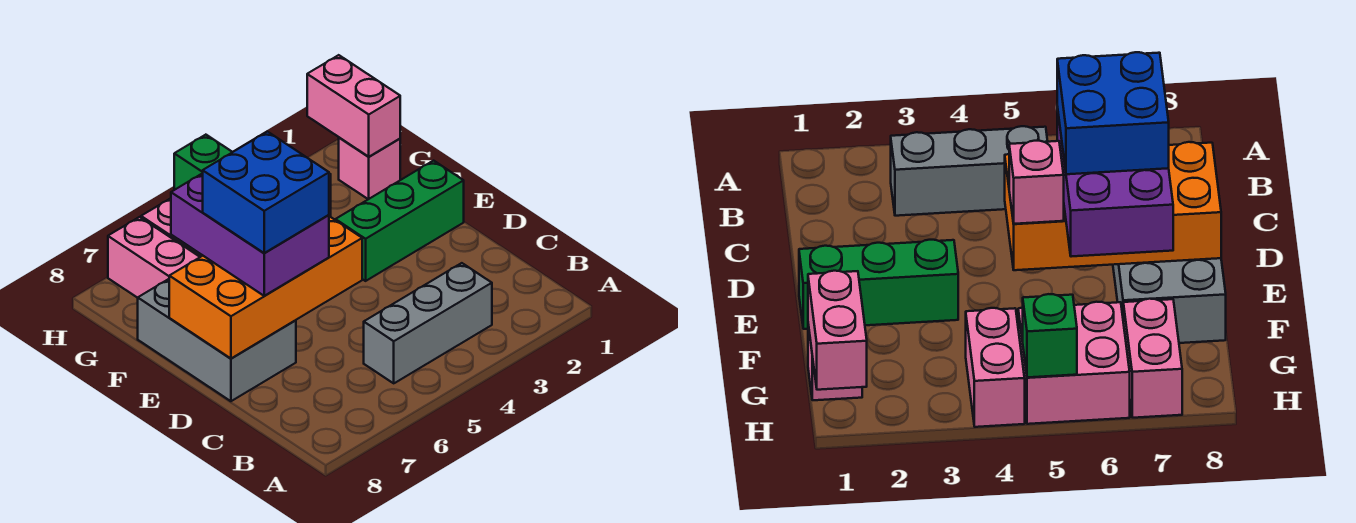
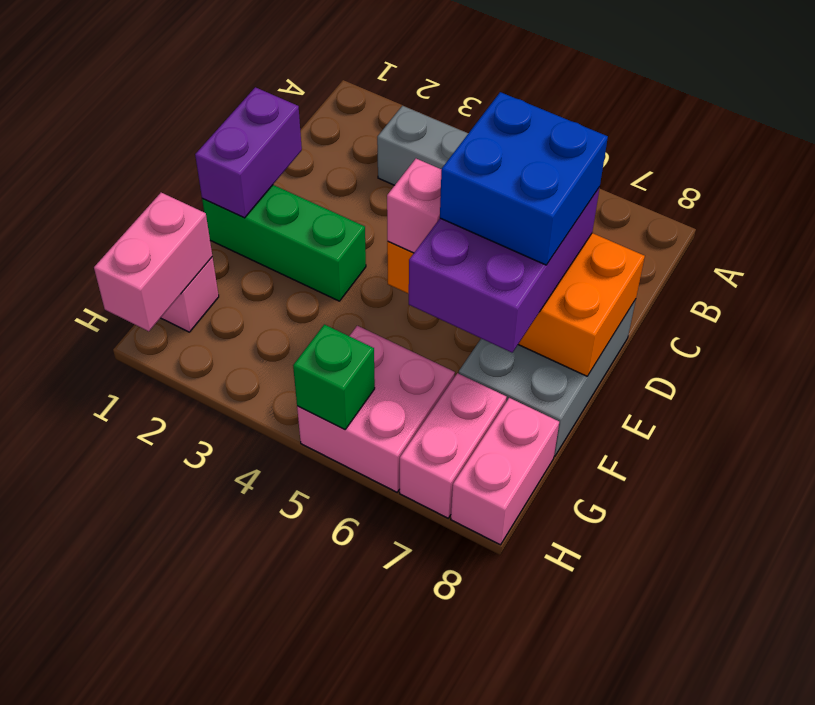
none -> purple 1x2 brick [195,87,302,218]
pink 1x2 brick [966,308,1025,427] -> pink 1x2 brick moved to [451,398,559,545]

